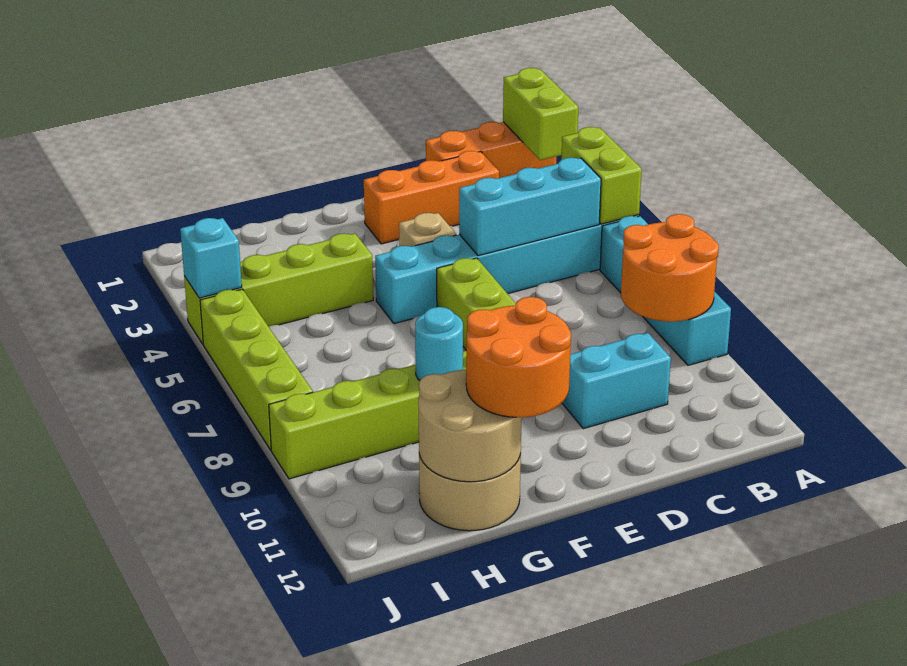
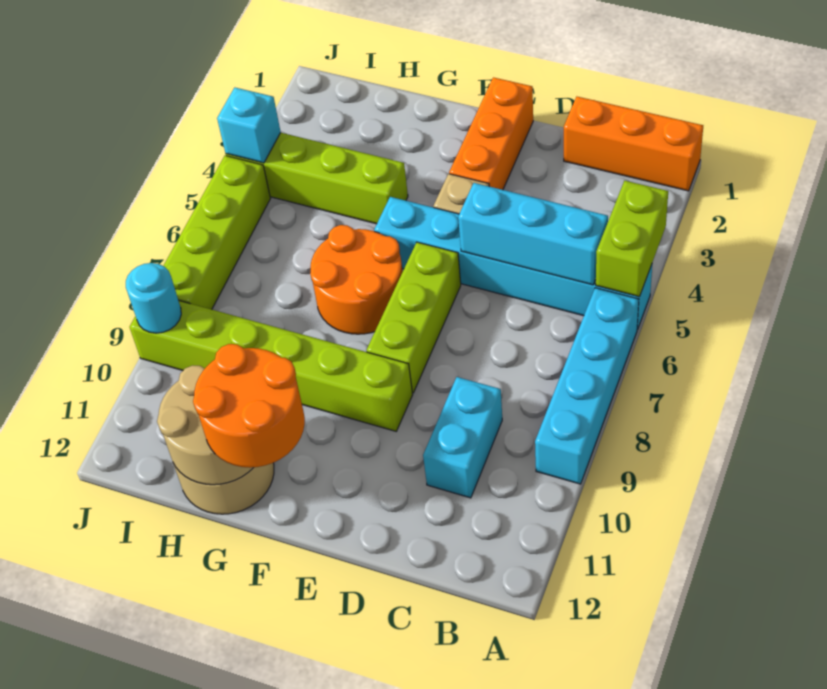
lime 1x2 brick [503,68,578,160] -> none
orange 2x2 round brick [621,214,719,322] -> orange 2x2 round brick moved to [310,225,403,334]
orange 1x3 brick [364,151,499,244] -> orange 1x3 brick turned to [449,77,533,190]
cyan 1x2 brick [562,333,671,429] -> cyan 1x2 brick turned to [423,377,502,498]
cyan 1x1 round brick [415,307,463,380] -> cyan 1x1 round brick moved to [126,263,181,333]

